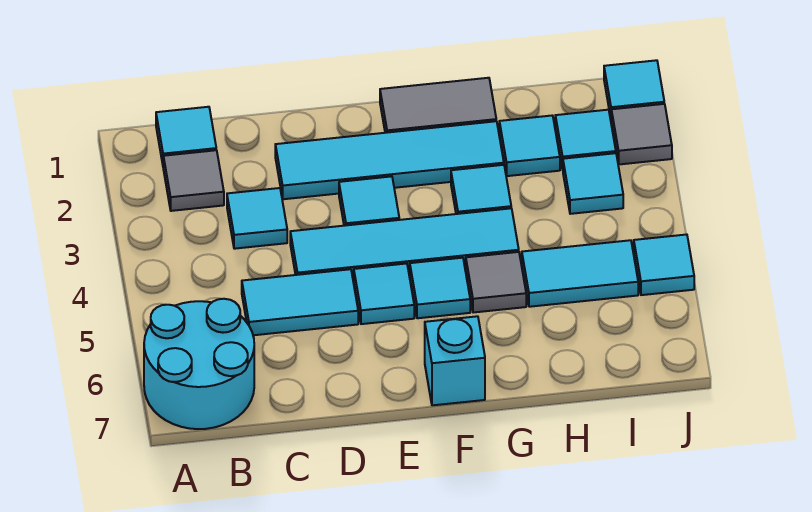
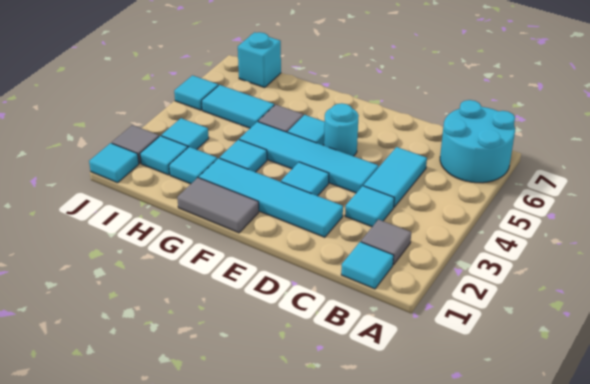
cyan 1x2 tile [242,269,358,335] -> cyan 1x2 tile turned to [364,147,427,207]
cyan 1x1 tile [354,264,414,324] -> cyan 1x1 round brick [324,103,359,156]
cyan 1x1 brick [425,316,485,405] -> cyan 1x1 brick moved to [238,32,281,88]

